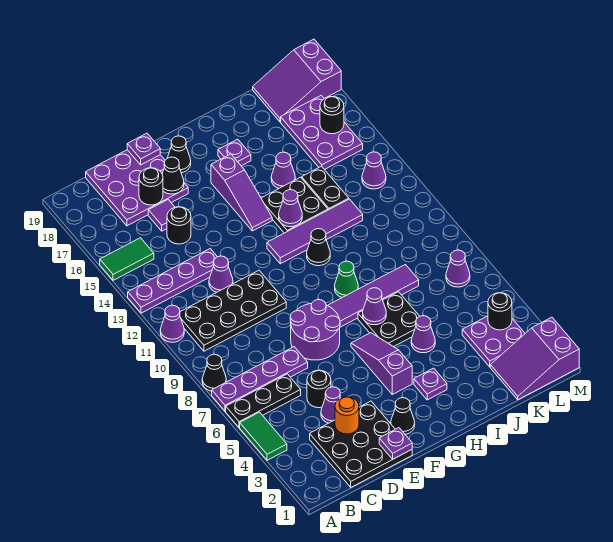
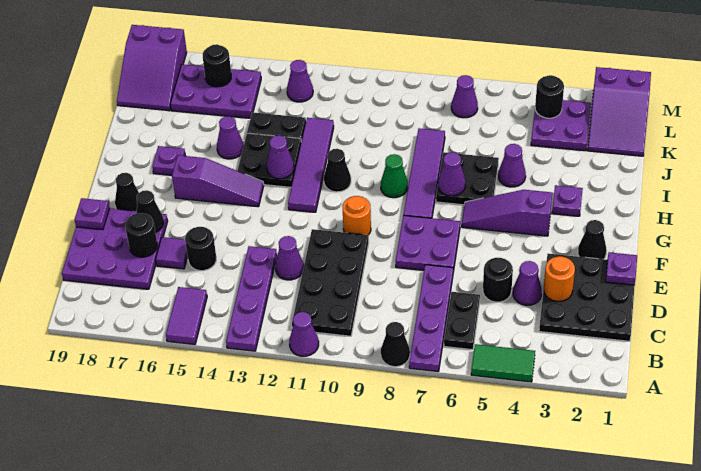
black 1x3 plate [226,374,301,428] -> black 1x2 plate [444,292,480,350]
green 1x2 tile [100,238,154,280] -> purple 1x2 tile [166,287,207,344]
purple 2x2 round brick [290,300,340,360] -> purple 2x2 plate [395,215,460,272]
none -> orange 1x1 round brick [342,196,371,235]

